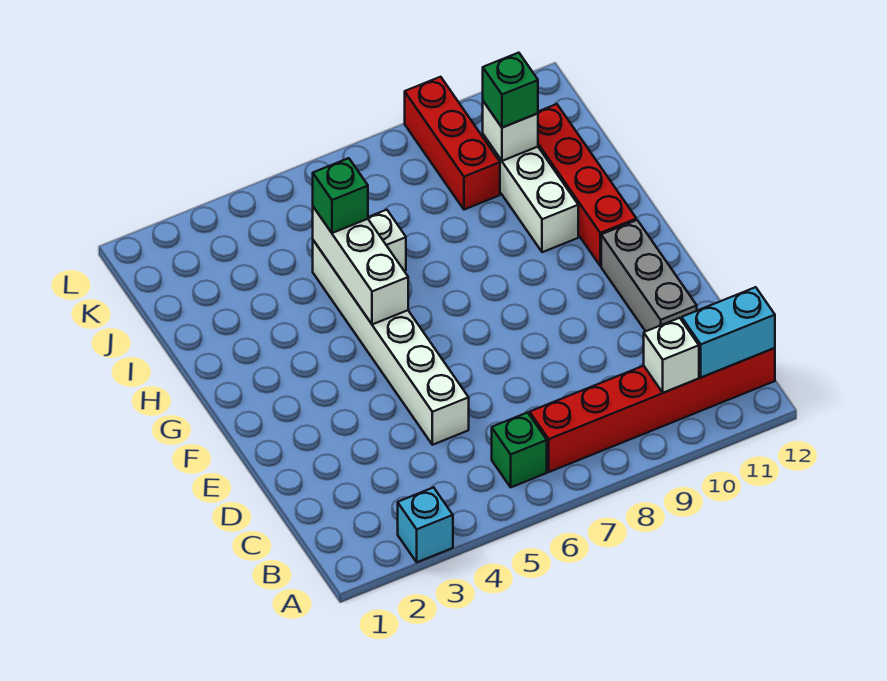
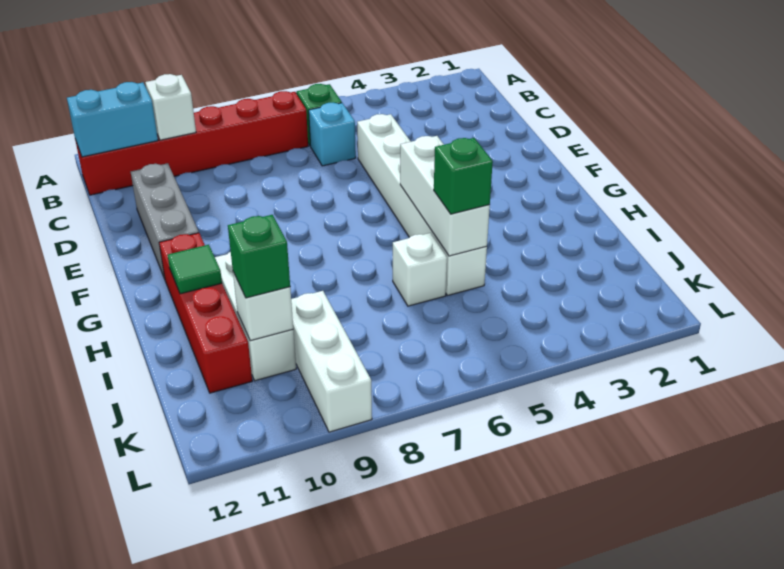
cyan 1x1 brick [398,487,453,562] -> cyan 1x1 brick moved to [309,103,356,166]
none -> green 1x1 tile [168,245,222,294]
red 1x3 brick [405,77,500,210] -> white 1x3 brick [291,291,372,432]

